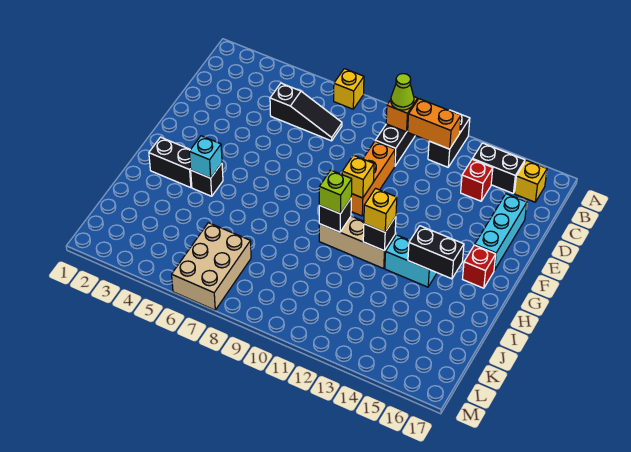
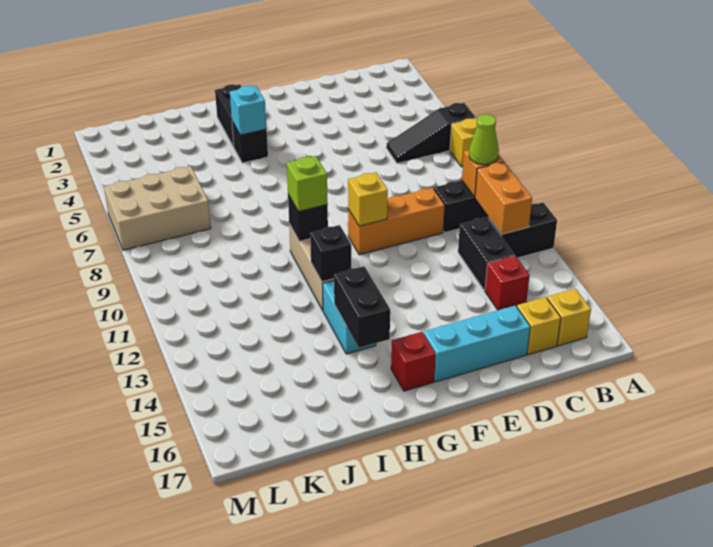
black 1x2 brick [473,143,525,193] -> black 1x2 brick moved to [458,217,515,290]
black 1x3 slope [270,83,342,141] -> black 1x3 slope turned to [386,103,476,163]
yellow 1x1 brick [364,188,397,232] -> yellow 1x1 brick moved to [517,297,561,355]

